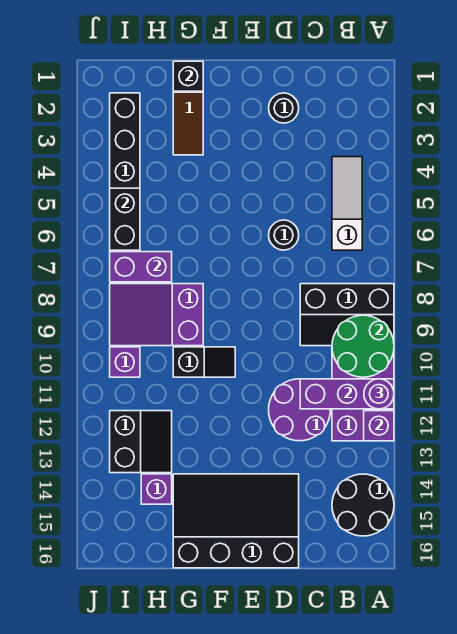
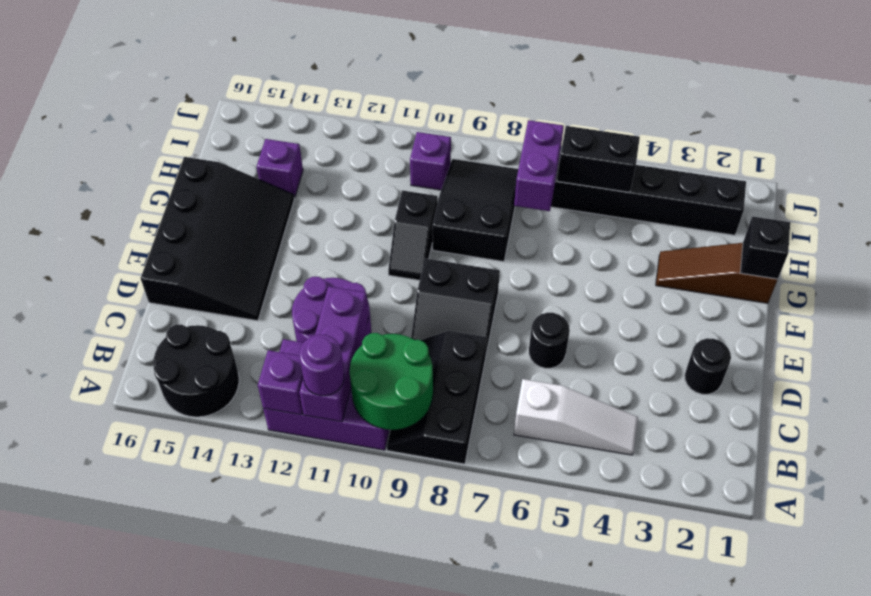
purple 2x3 slope [110,284,203,346] -> black 2x3 slope [432,159,518,262]
black 2x2 slope [110,411,172,473] -> black 2x2 slope moved to [411,258,500,358]

